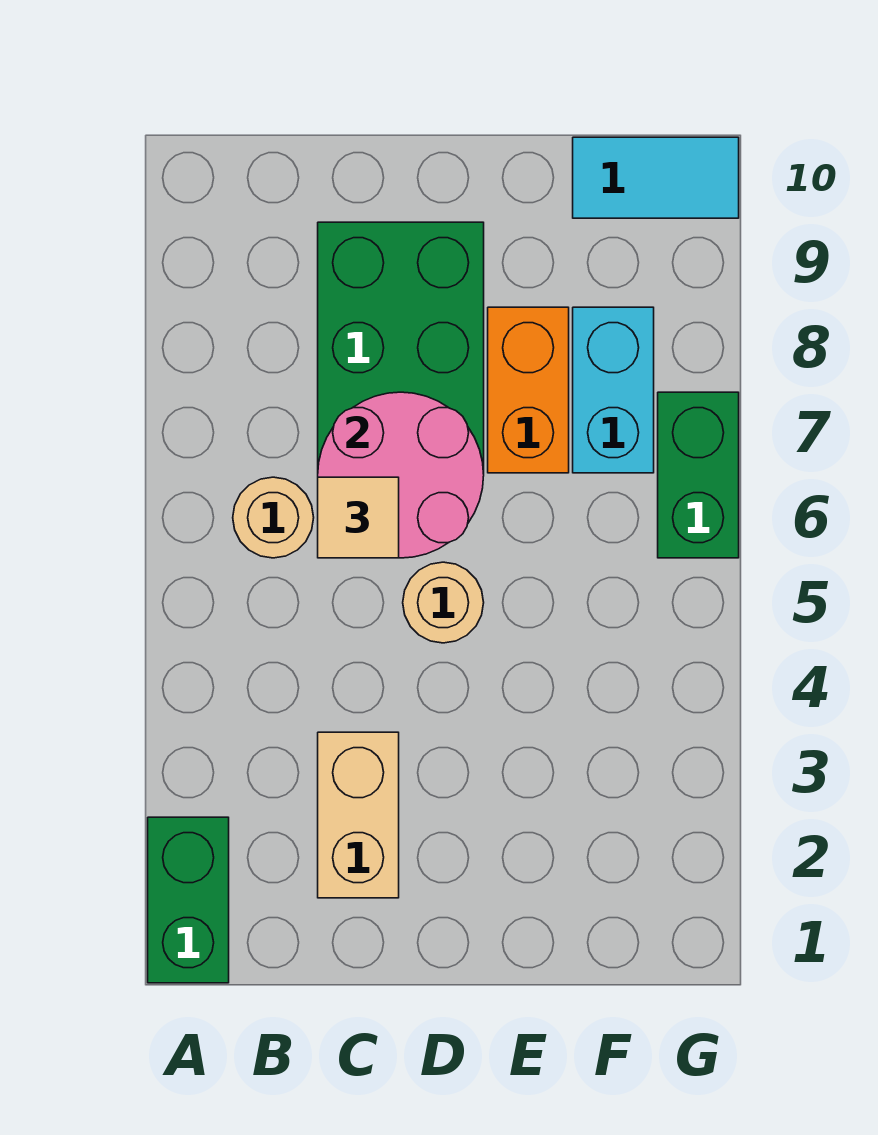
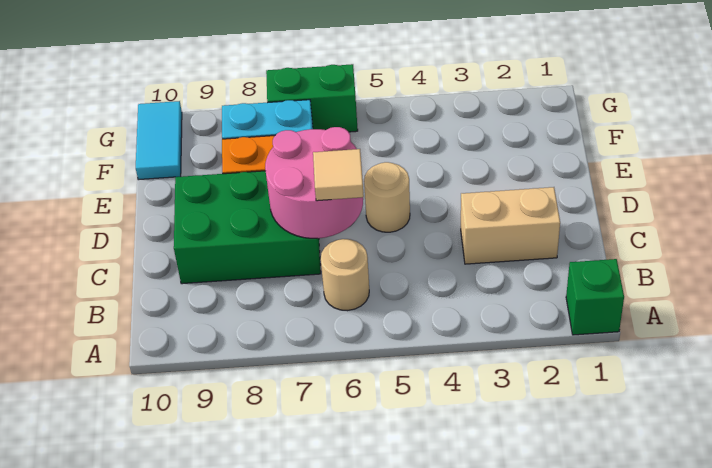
green 1x2 brick [148,817,229,983] -> green 1x1 brick [566,259,624,335]

